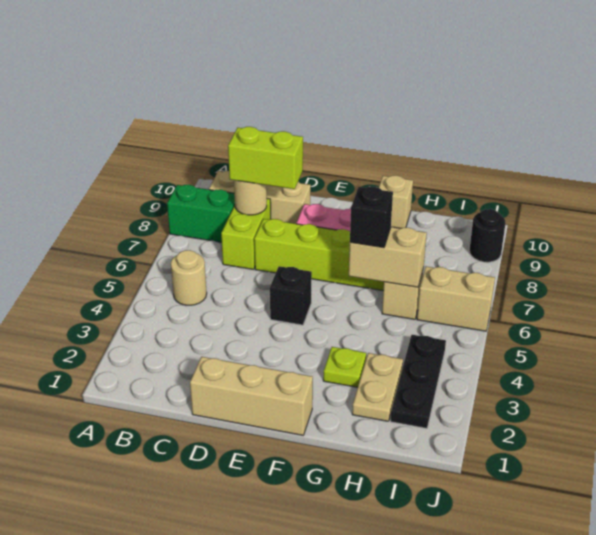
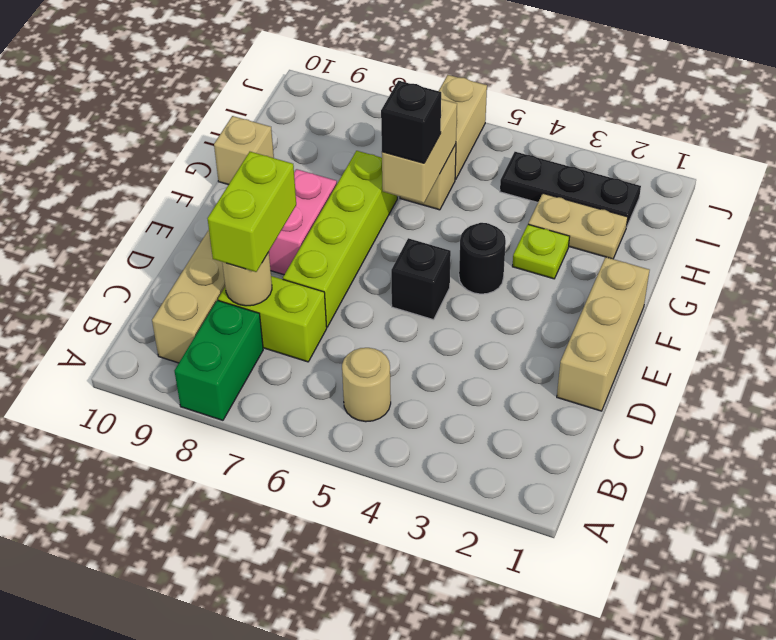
black 1x1 round brick [470,209,505,262] -> black 1x1 round brick moved to [459,223,506,294]

